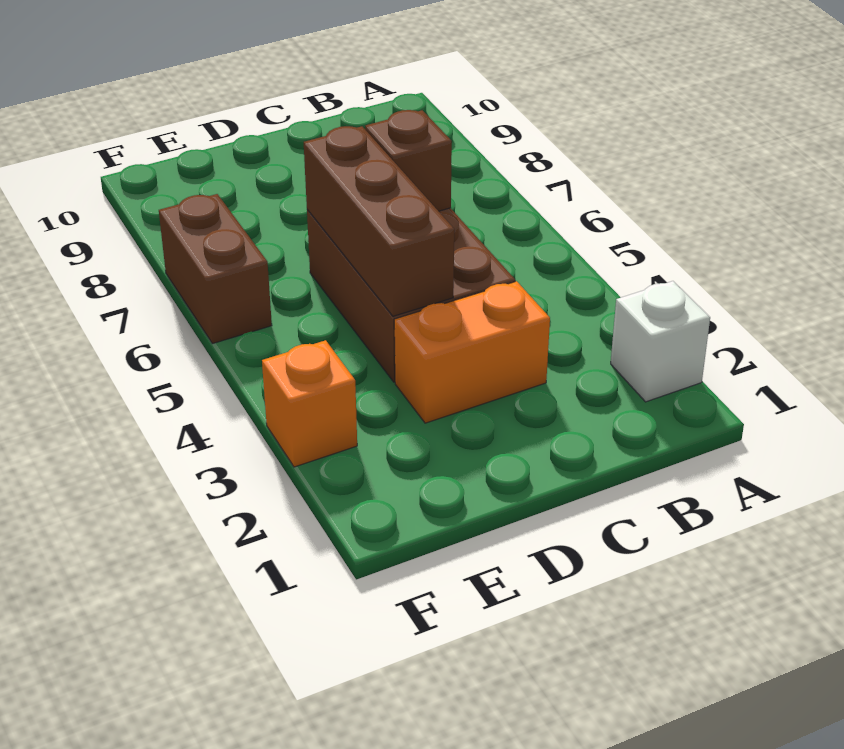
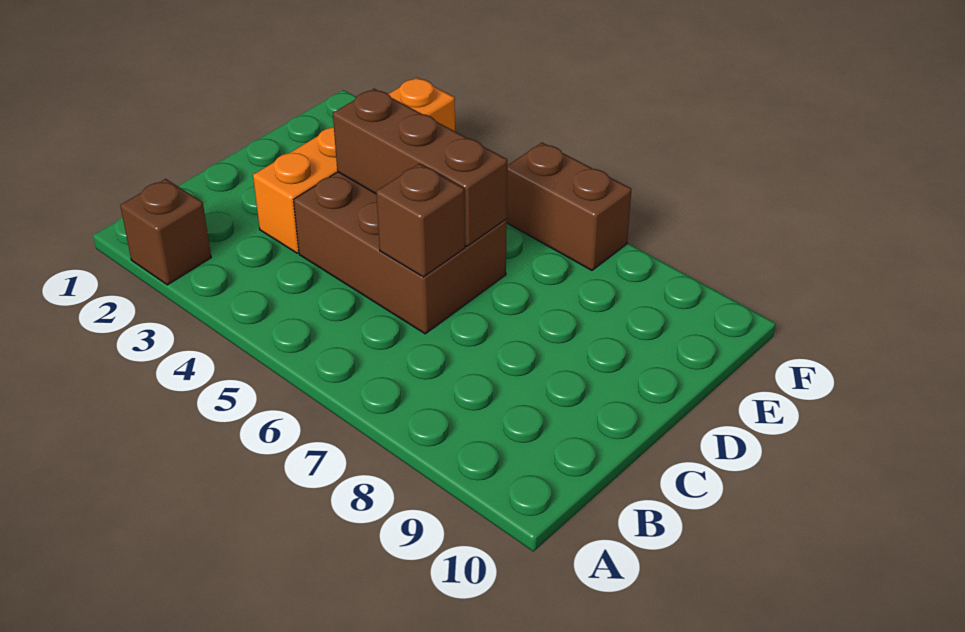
white 1x1 brick [611,281,710,402] -> brown 1x1 brick [120,179,211,285]

